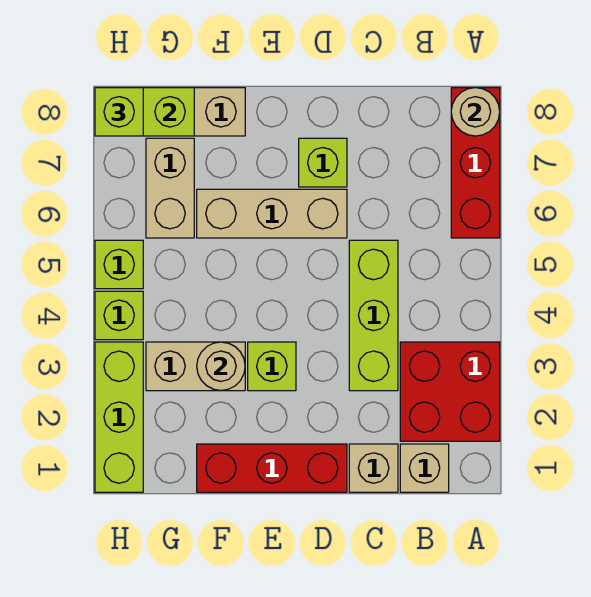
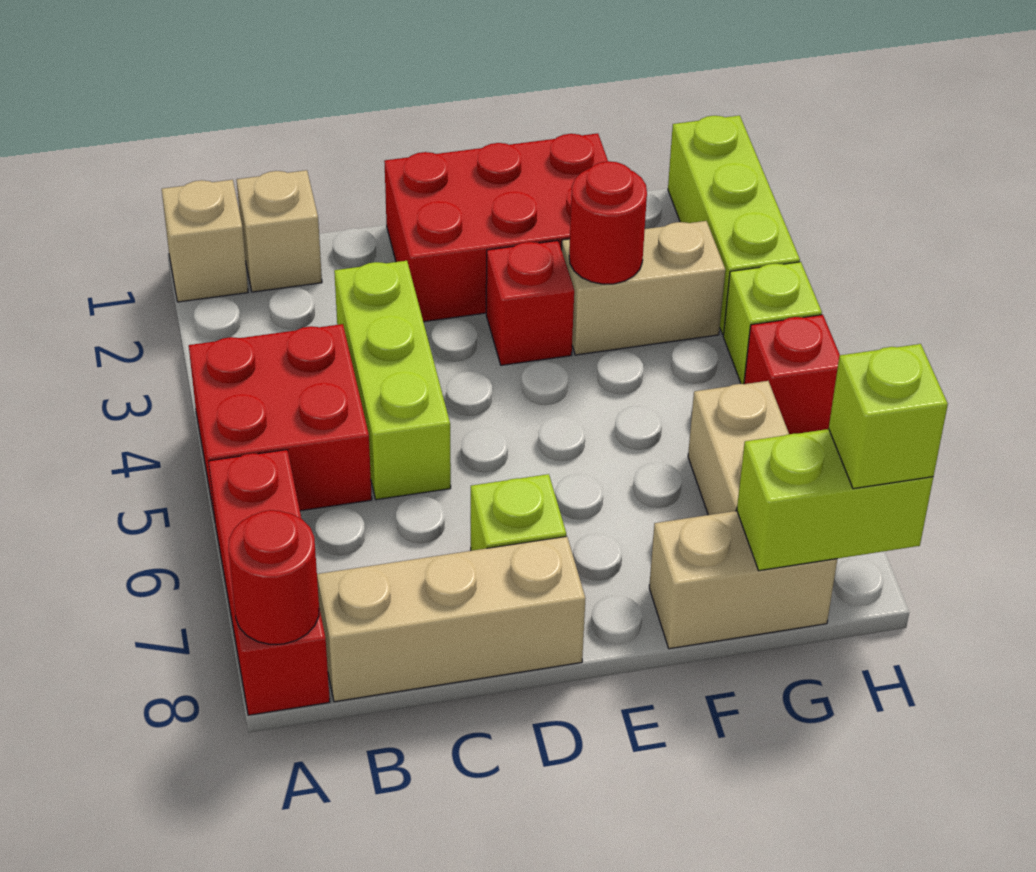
red 2x2 brick [400,342,500,441] -> red 2x2 brick moved to [189,324,372,519]
tan 1x1 round brick [451,88,500,136] -> red 1x1 round brick [228,510,319,644]
tan 1x1 brick [349,444,398,492] -> tan 1x1 brick moved to [162,180,248,302]
red 1x3 brick [197,444,347,492] -> red 2x3 brick [384,133,608,322]
tan 1x3 brick [197,189,347,238] -> tan 1x3 brick moved to [317,536,585,702]
lime 1x1 brick [248,342,296,391] -> red 1x1 brick [486,241,574,365]
tan 1x1 round brick [197,342,245,390] -> red 1x1 round brick [569,161,647,284]
lime 1x1 brick [95,240,143,289] -> red 1x1 brick [744,315,840,434]

